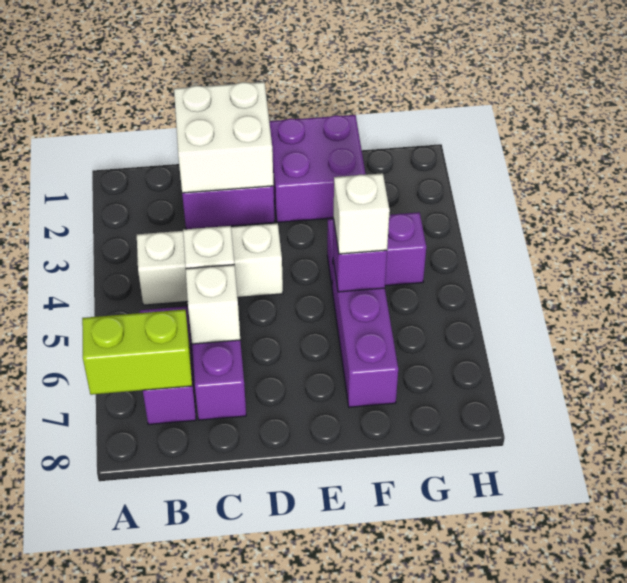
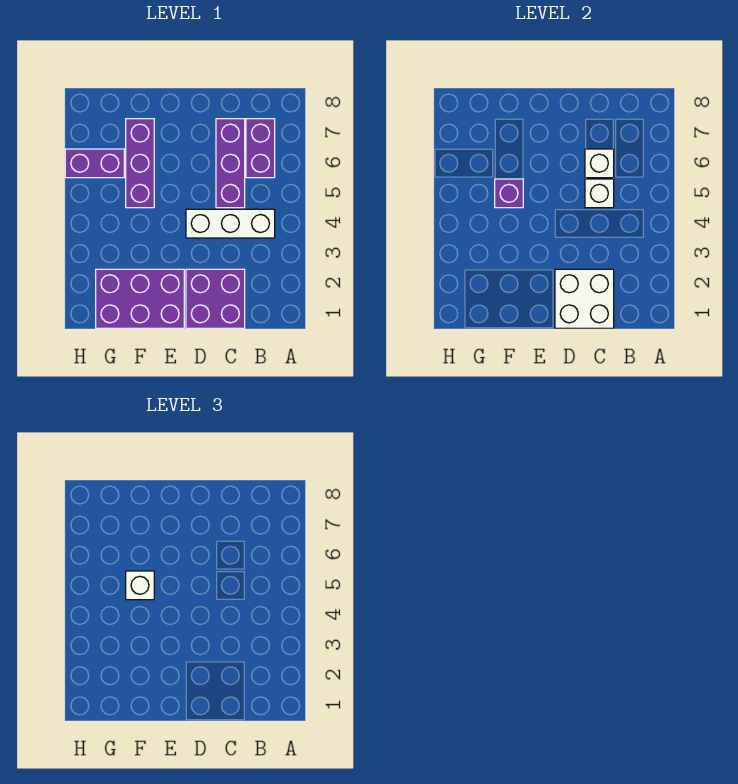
lime 1x2 brick [82,310,192,395] -> none
purple 2x2 brick [269,115,366,222] -> purple 2x3 brick [96,269,184,328]
purple 1x2 brick [327,212,426,286] -> purple 1x2 brick moved to [65,149,124,178]

